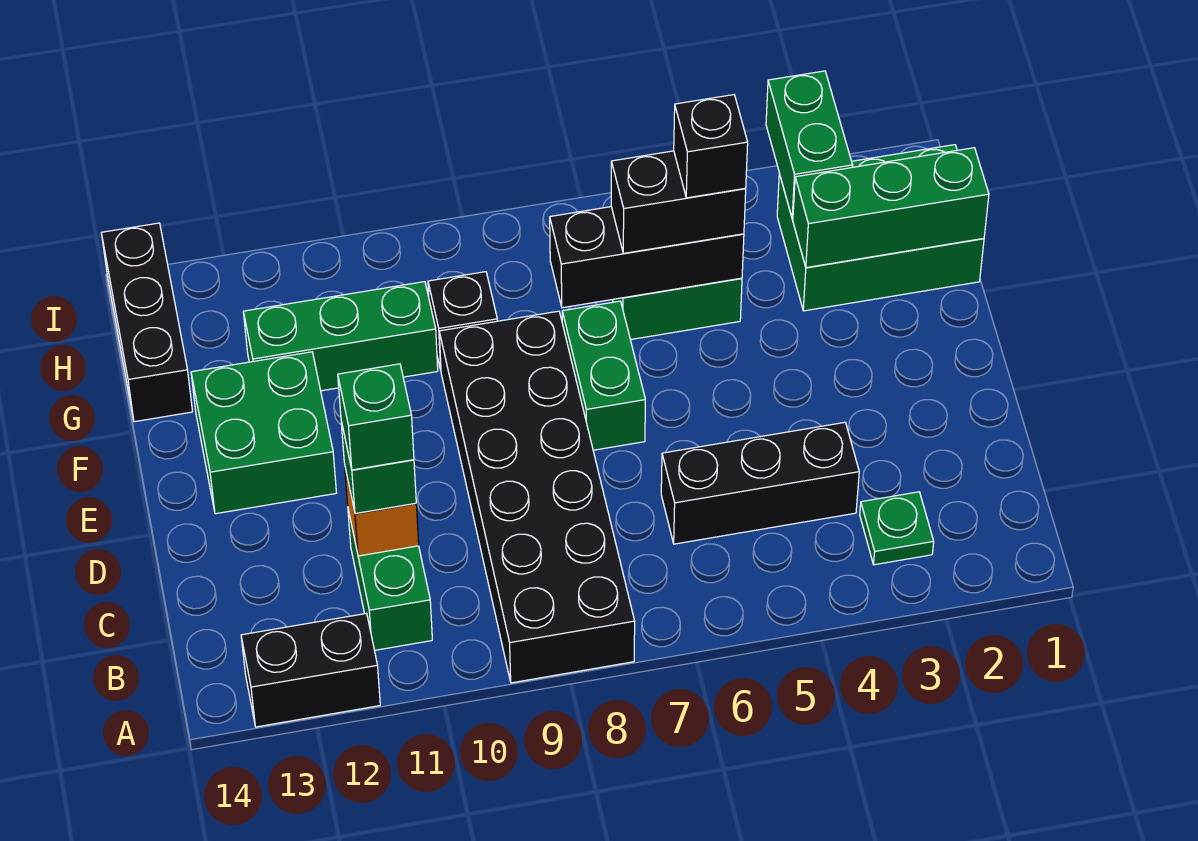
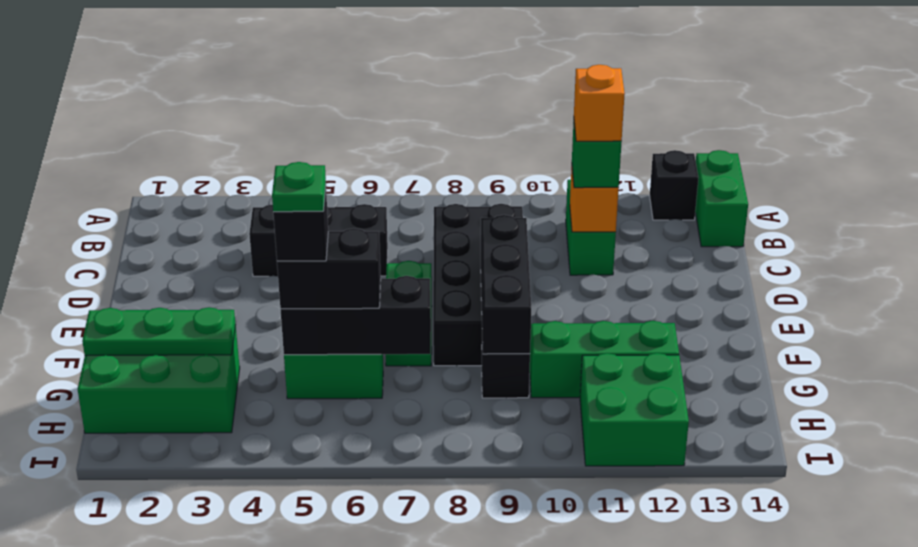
black 2x6 brick [439,311,635,683] -> black 2x4 brick [433,204,523,366]
black 1x2 brick [241,614,380,727] -> black 1x1 brick [650,150,698,220]
green 1x1 plate [860,492,934,565] -> green 1x1 plate moved to [272,162,326,212]
green 1x1 brick [338,364,414,470] -> orange 1x1 brick [574,65,625,141]
green 2x2 brick [191,352,336,514] -> green 2x2 brick moved to [580,353,689,466]
green 1x3 brick [793,148,989,268] -> green 1x3 plate [82,307,236,356]
black 1x3 brick [102,223,193,422] -> black 1x3 brick moved to [481,215,531,354]
green 1x2 brick [766,71,853,219] -> green 1x2 brick moved to [695,150,748,247]

